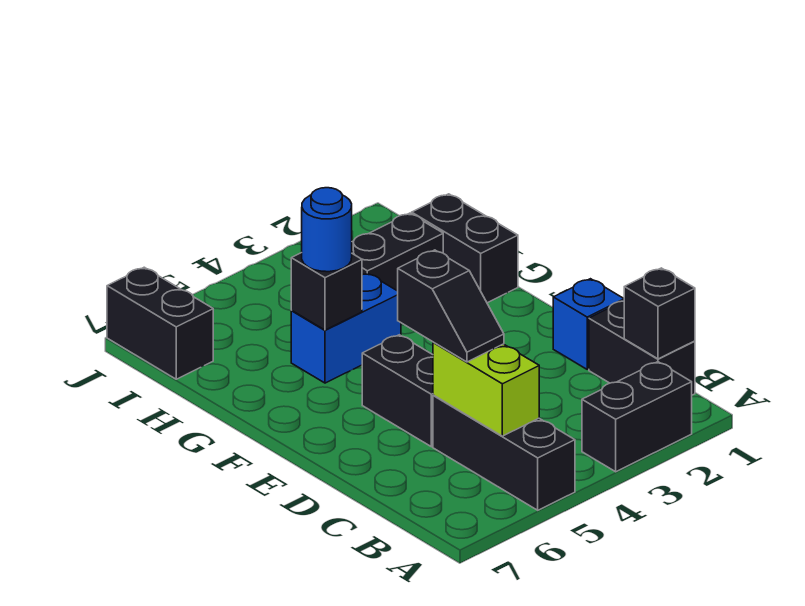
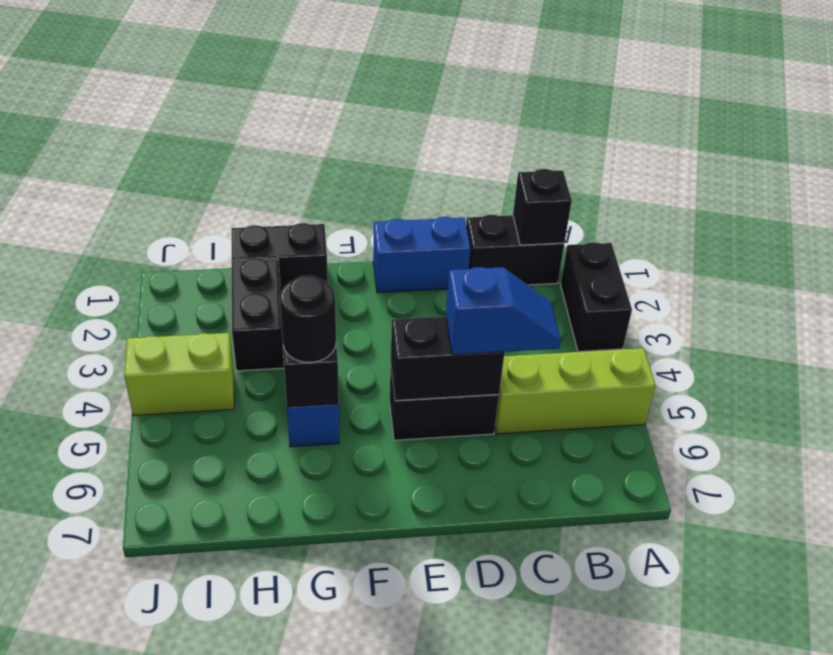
black 1x3 brick [433,395,575,510] -> lime 1x3 brick [495,348,655,434]
lime 1x2 brick [433,342,539,436] -> lime 1x2 brick moved to [124,333,234,416]
black 1x2 slope [398,250,504,362] -> blue 1x2 slope [446,267,561,355]
blue 1x1 brick [553,279,624,369] -> blue 1x2 brick [373,217,471,293]
blue 1x1 round brick [302,188,352,272] -> black 1x1 round brick [280,276,336,363]
black 1x2 brick [107,267,213,379] -> black 1x2 brick moved to [391,317,505,401]

